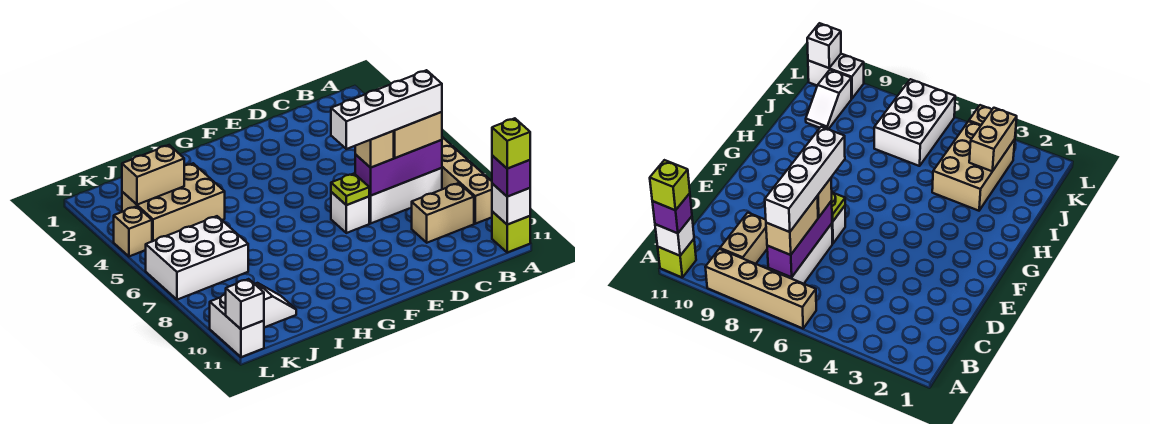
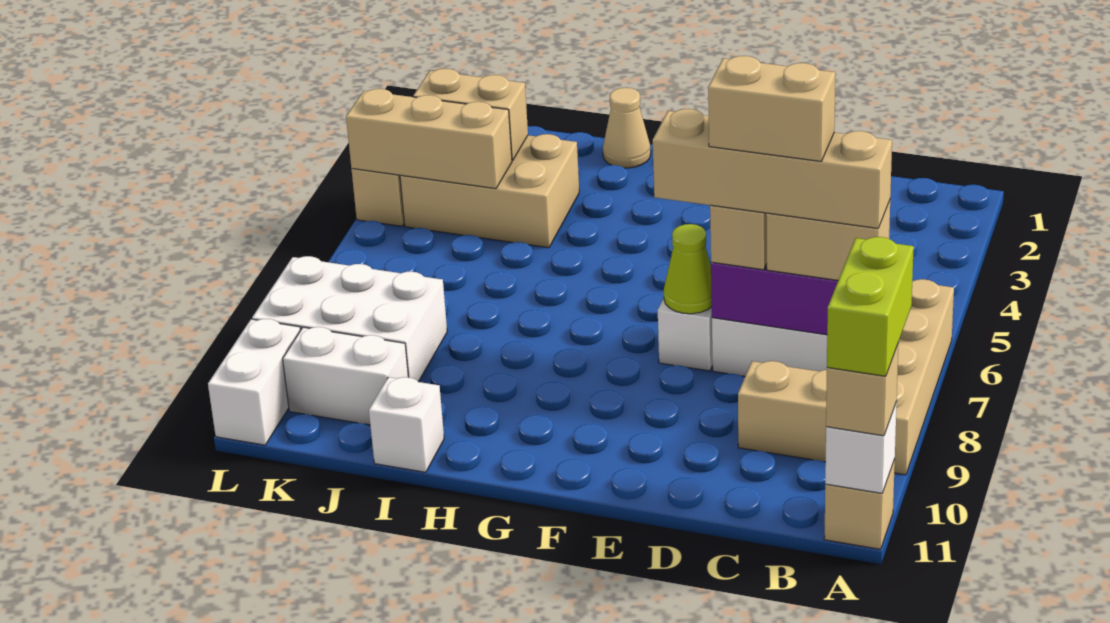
lime 1x1 brick [492,212,530,252] -> tan 1x1 brick [824,459,895,549]
purple 1x1 brick [492,156,530,197] -> tan 1x1 brick [826,343,899,436]
lime 1x1 brick [492,118,530,169] -> lime 1x2 brick [827,237,914,376]
white 1x4 brick [331,70,442,149] -> tan 1x4 brick [653,109,892,228]
none -> tan 1x2 brick [708,56,835,161]
lime 1x1 plate [331,174,369,205] -> lime 1x1 cone [664,224,712,314]
none -> tan 1x1 cone [603,88,651,168]
none -> tan 1x3 brick [346,89,512,189]
white 2x3 brick [146,216,248,300] -> white 2x3 brick moved to [252,256,447,382]
white 1x2 slope [255,283,296,327] -> white 1x2 brick [283,327,408,425]
white 1x1 brick [226,279,264,329] -> white 1x1 brick moved to [369,377,444,472]

